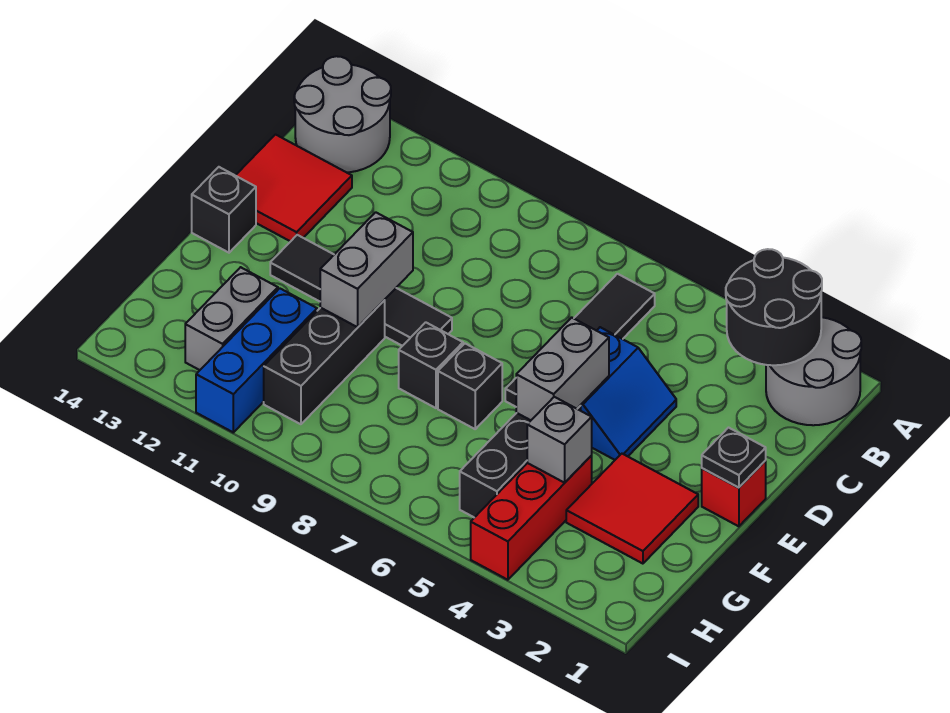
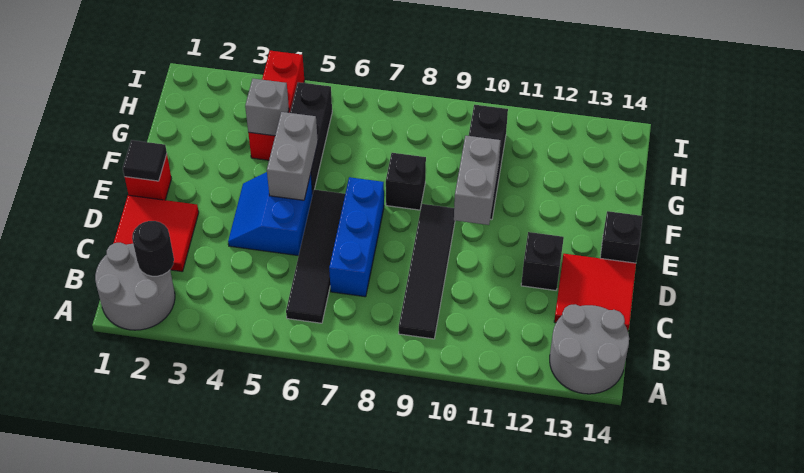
black 2x2 round brick [726,249,822,365] -> black 1x1 round brick [132,221,174,276]
black 1x1 plate [702,428,766,488] -> black 1x1 tile [123,140,167,181]
black 1x4 tile [270,235,452,346] -> black 1x4 tile turned to [399,204,455,339]
red 2x2 tile [566,454,698,564] -> red 2x2 tile moved to [114,195,199,272]
black 1x1 brick [438,344,502,429] -> black 1x1 brick moved to [521,232,564,290]
blue 1x3 brick [196,288,317,432] -> blue 1x3 brick moved to [329,177,384,297]
grey 1x2 brick [185,267,278,370] -> none

